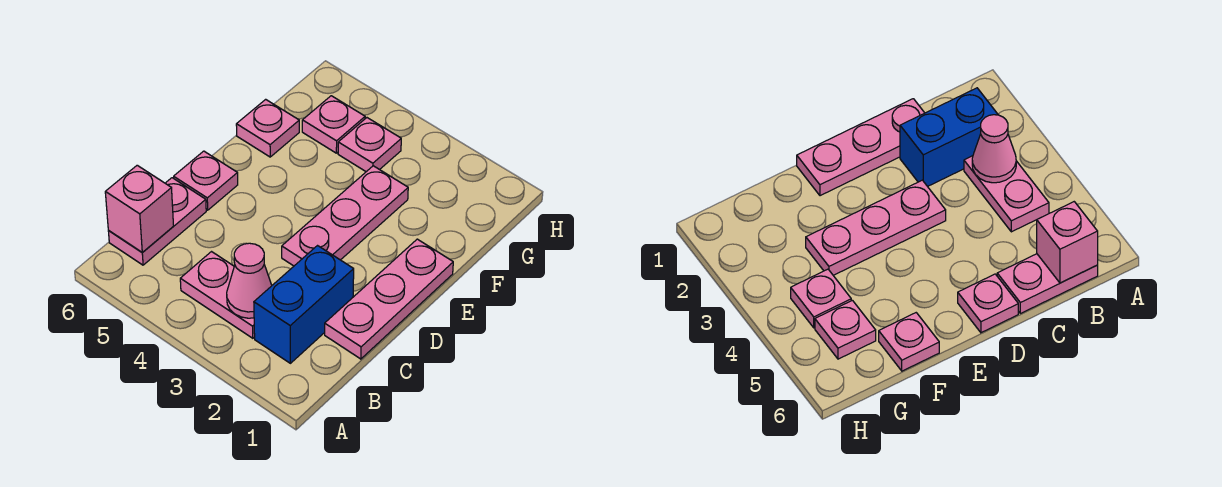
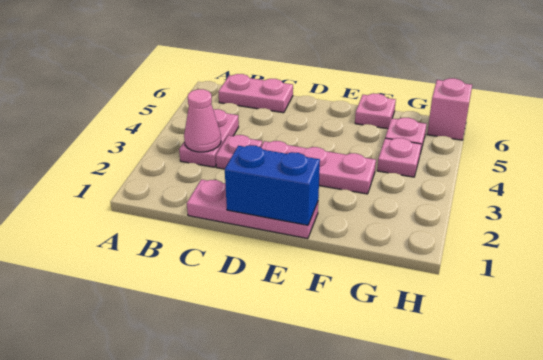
blue 1x2 brick [254,246,354,363] -> blue 1x2 brick moved to [225,145,320,225]
pink 1x1 brick [105,165,174,253] -> pink 1x1 brick moved to [427,78,472,140]
pink 1x1 plate [174,151,238,210] -> pink 1x1 plate moved to [216,135,262,169]

